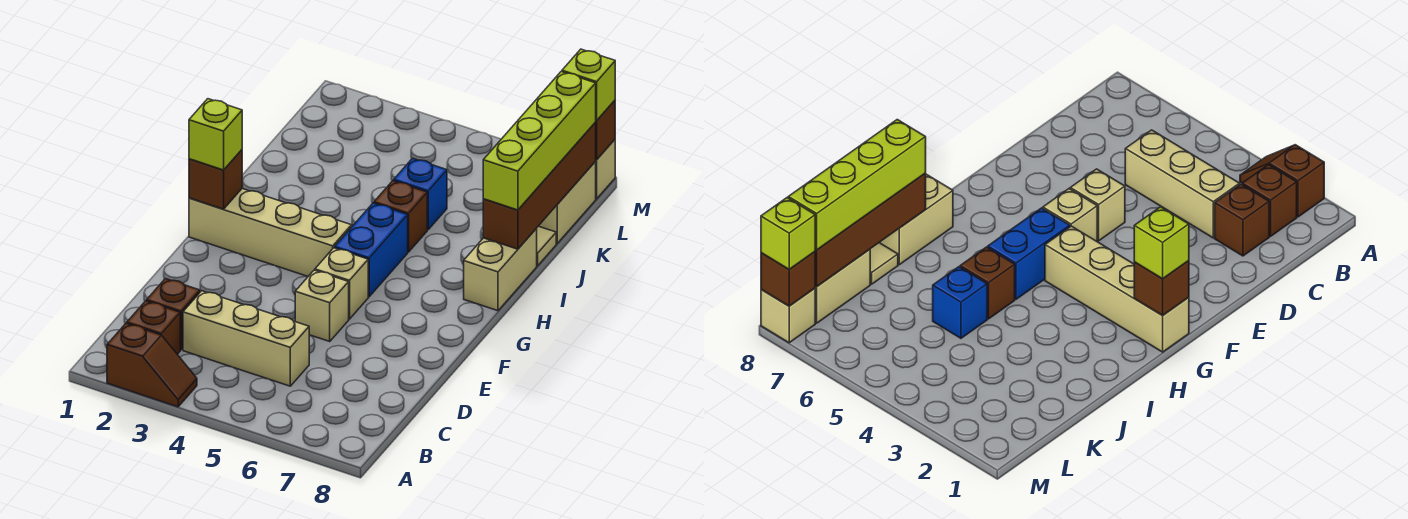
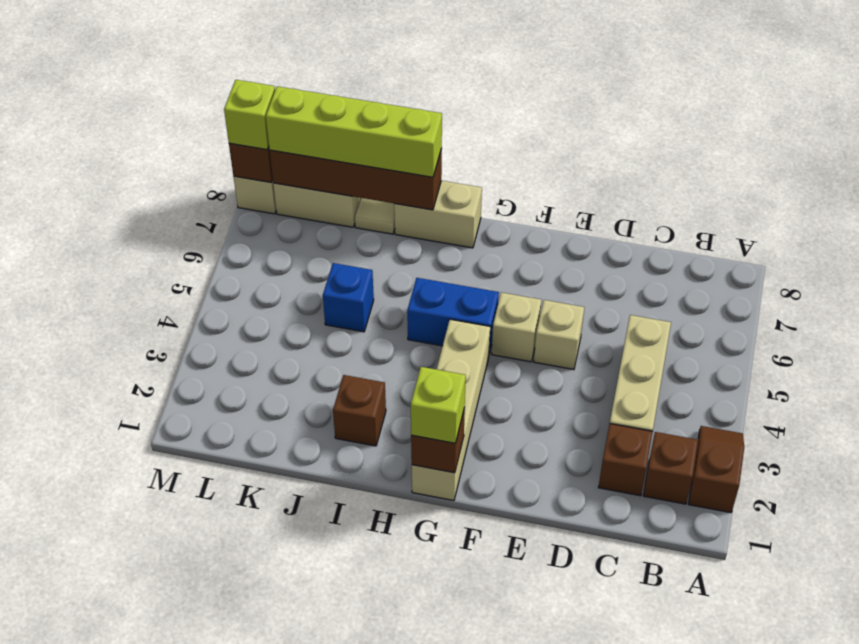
brown 1x1 brick [374,181,427,252] -> brown 1x1 brick moved to [333,375,386,446]

